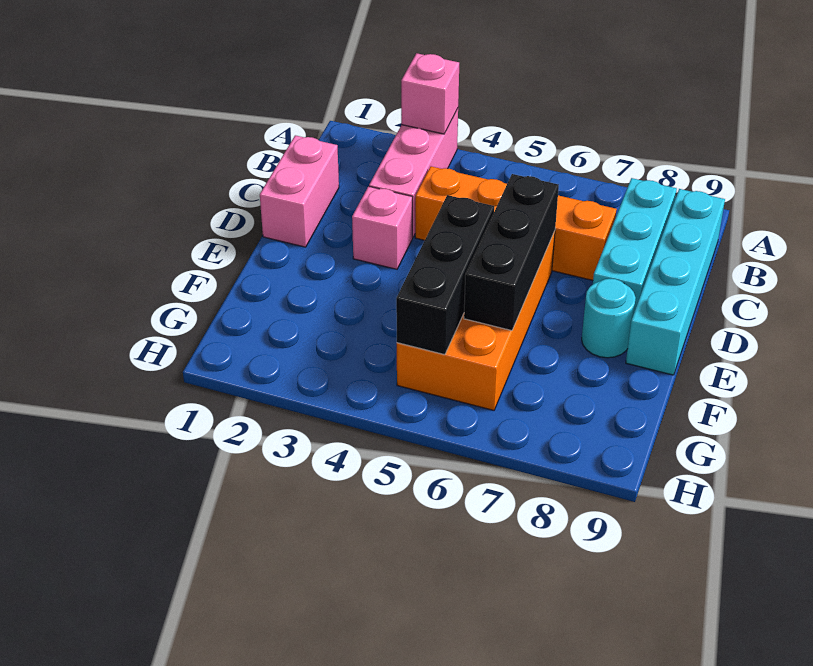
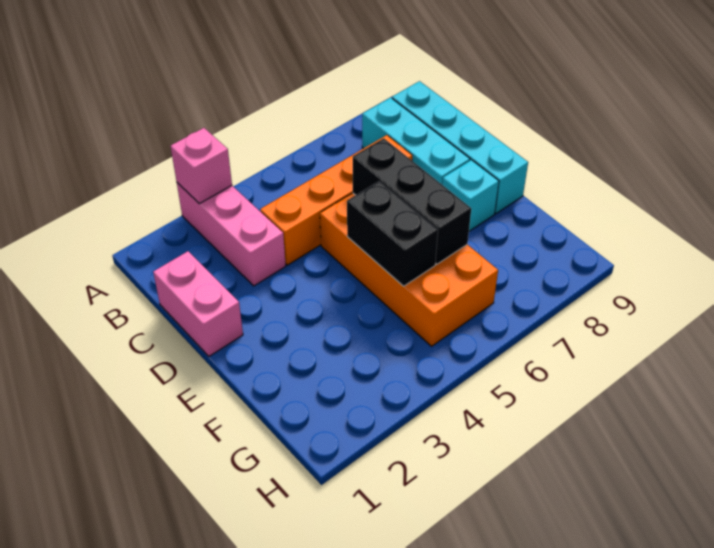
pink 1x1 brick [352,186,412,269] -> none
black 1x3 brick [396,195,494,355] -> black 1x2 brick [347,181,438,286]
cyan 1x1 round brick [582,279,636,358] -> cyan 1x1 brick [442,160,499,231]

